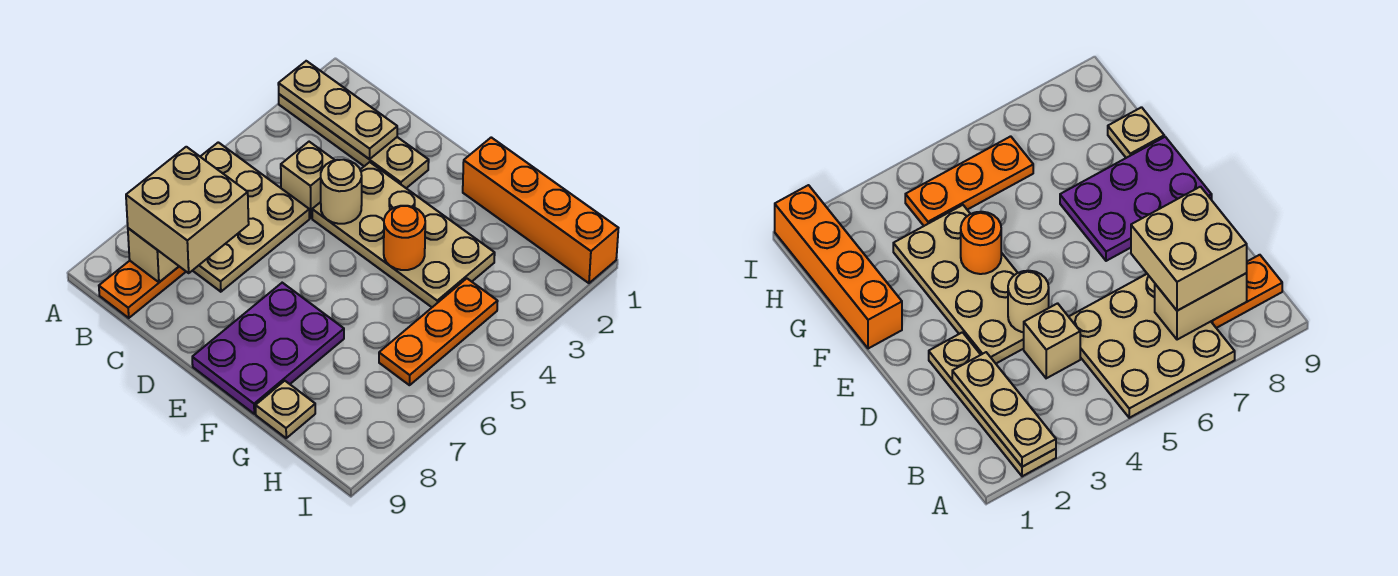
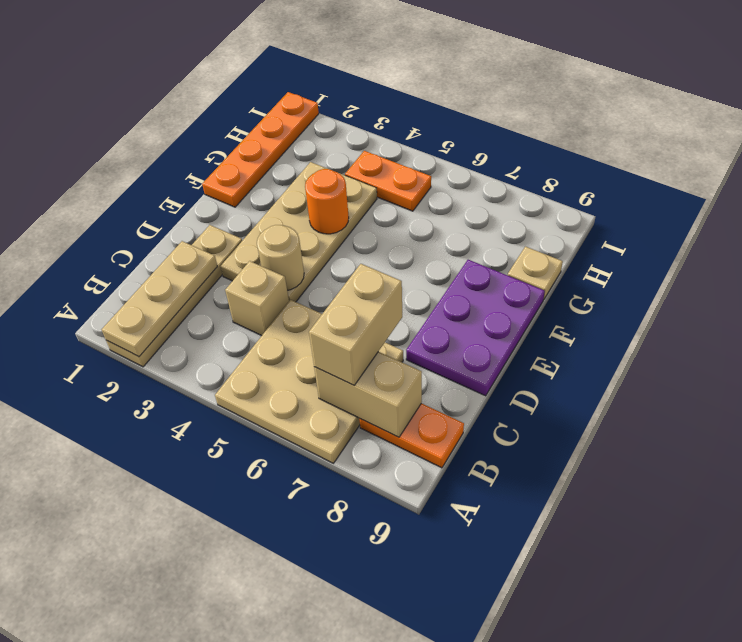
tan 2x2 brick [126,147,249,273] -> tan 1x2 brick [309,264,402,385]
purple 2x3 plate [192,283,344,414] -> purple 2x3 plate turned to [406,260,545,396]
orange 1x4 brick [463,137,618,283] -> orange 1x4 plate [202,92,319,207]
orange 1x3 plate [379,279,498,385] -> orange 1x2 plate [345,151,431,211]

